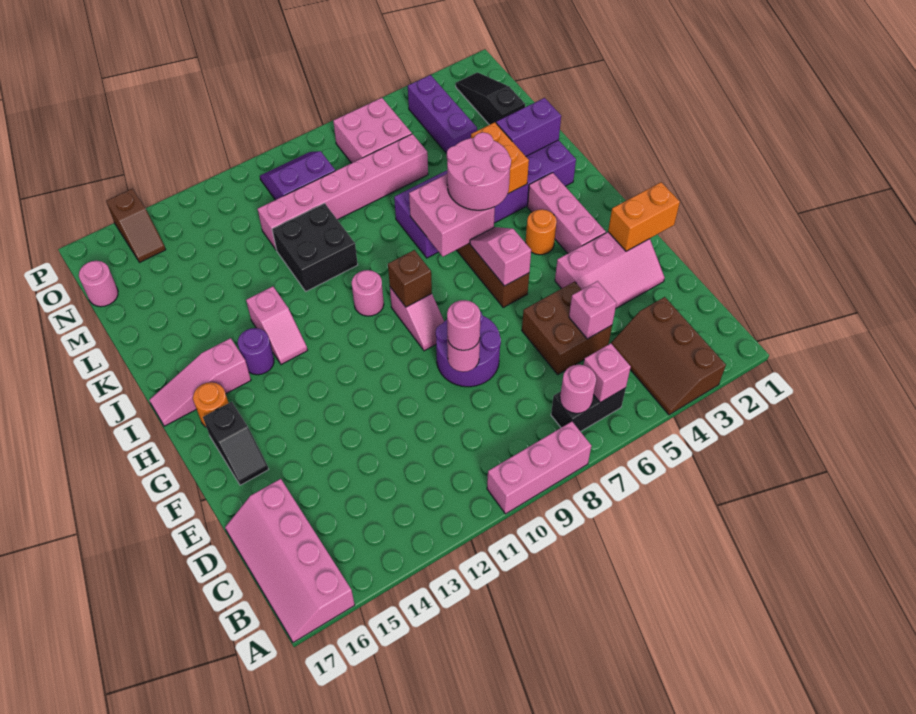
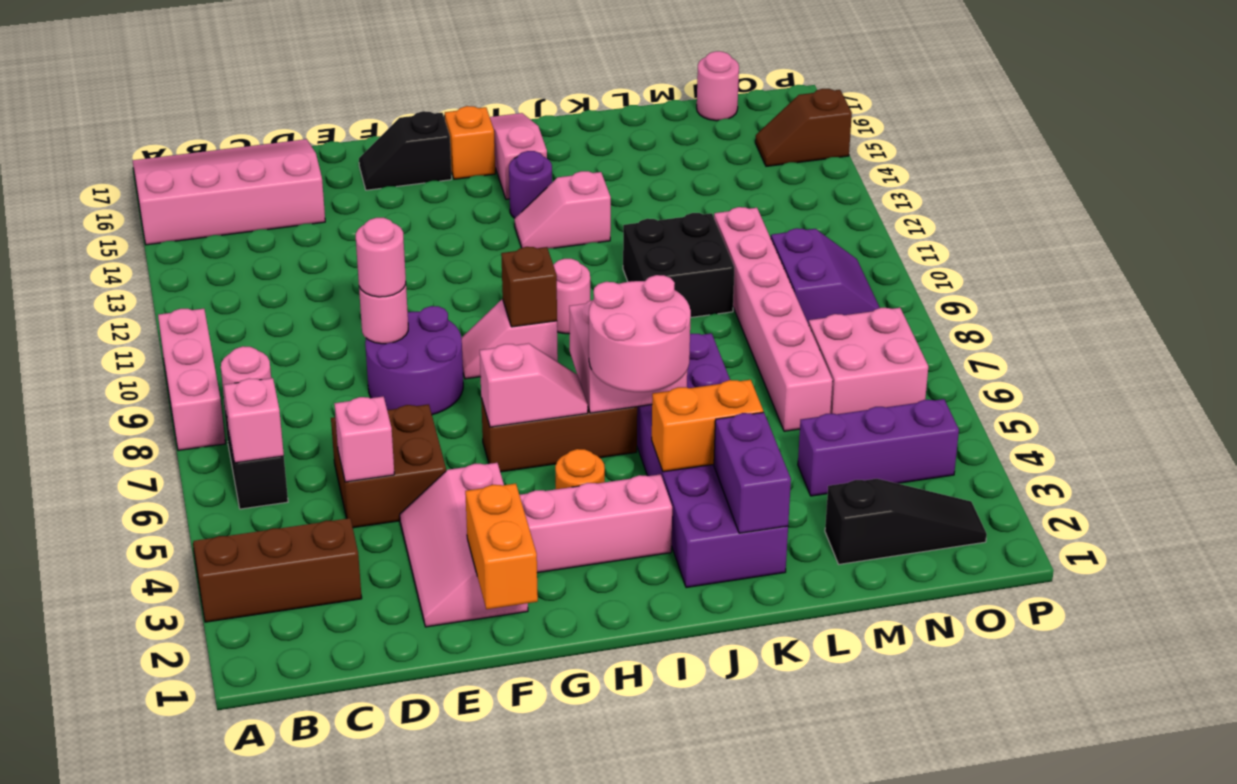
pink 2x4 slope [225,479,355,643] -> pink 3x4 slope [133,139,325,245]
orange 1x1 round brick [193,382,228,427] -> orange 1x1 brick [445,106,495,179]

